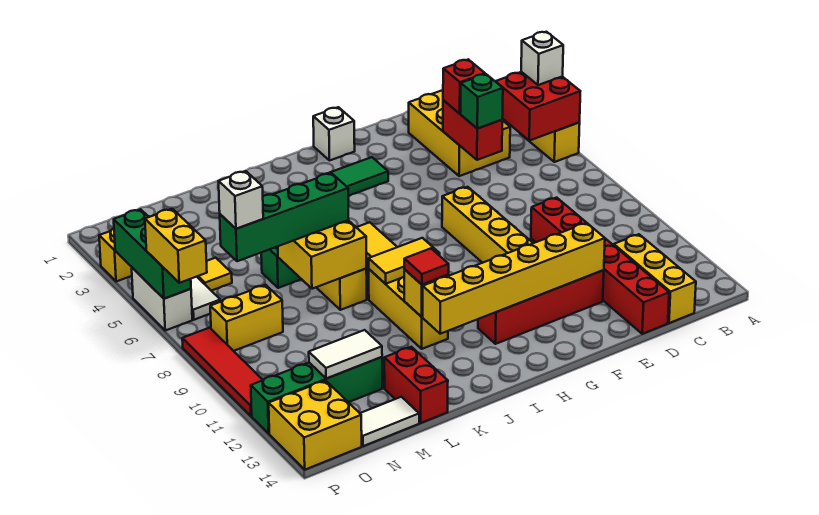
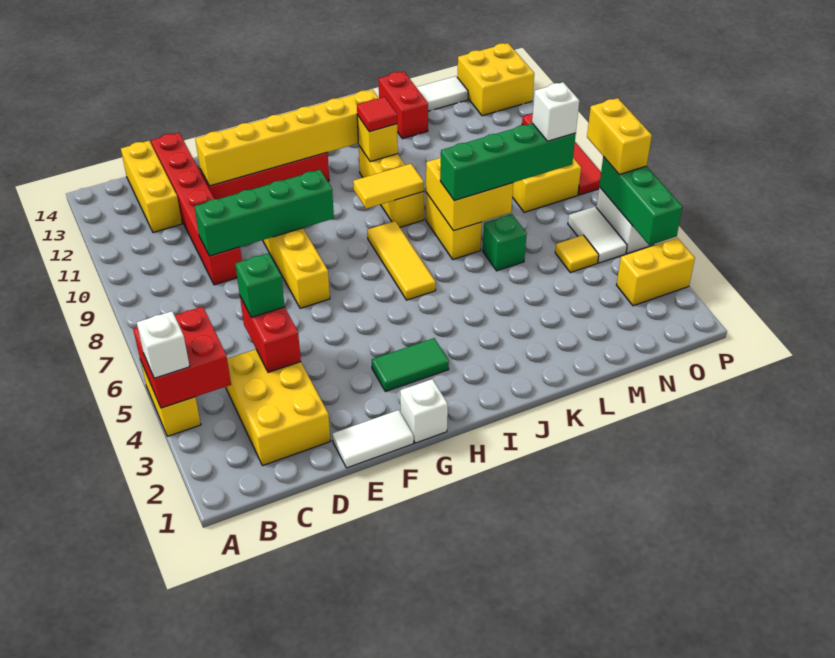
red 1x1 brick [443,59,485,114] -> none
green 1x4 brick [251,357,382,433] -> green 1x4 brick moved to [194,170,334,256]
white 1x2 tile [309,330,382,379] -> white 1x2 tile moved to [332,410,414,468]

